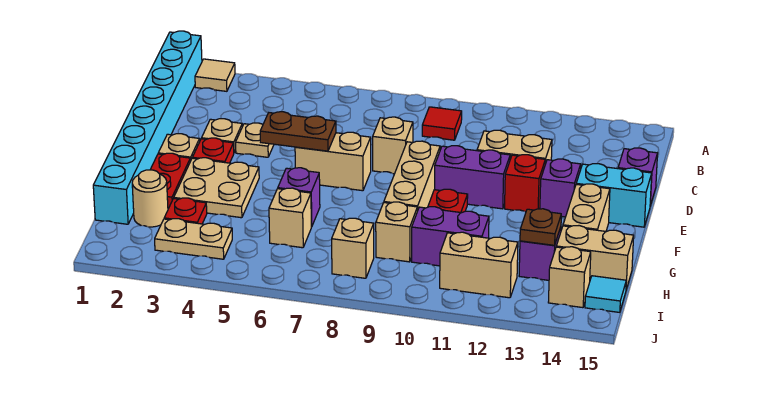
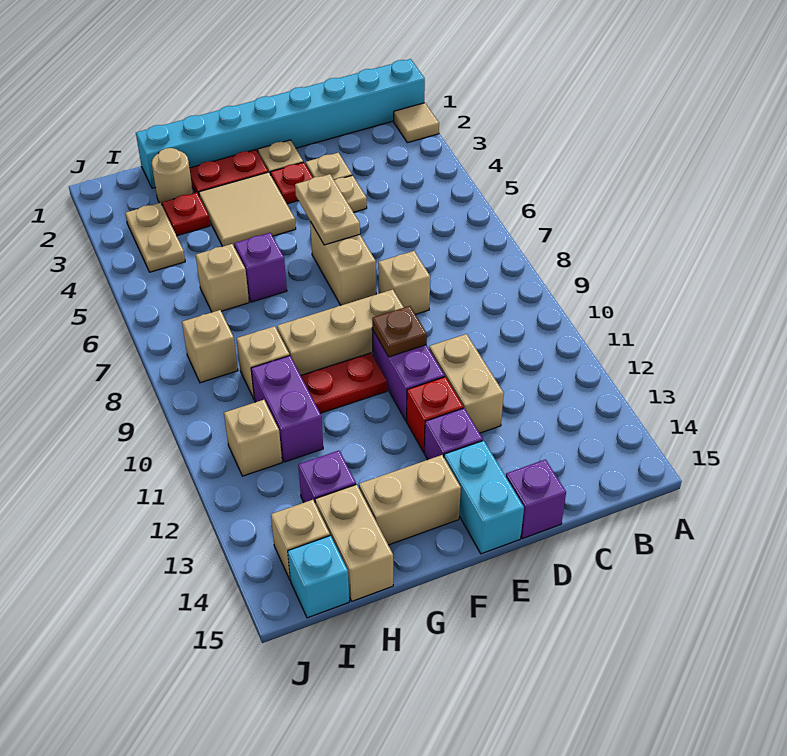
red 1x1 tile [422,107,462,140] -> none
brown 1x2 plate [260,112,336,151] -> tan 1x2 plate [295,174,360,245]
tan 2x2 plate [174,158,259,218] -> tan 2x2 tile [199,172,296,247]
brown 1x1 plate [520,209,561,245] -> brown 1x1 plate moved to [372,306,427,357]
tan 1x2 brick [440,232,518,298] -> tan 1x1 brick [224,400,282,476]
cyan 1x1 tile [585,276,626,312] -> cyan 1x1 brick [288,536,349,618]

